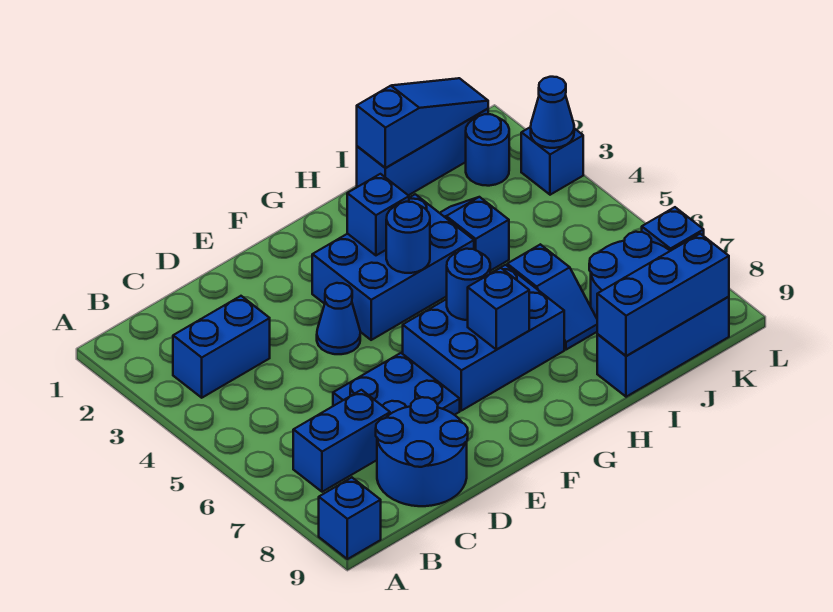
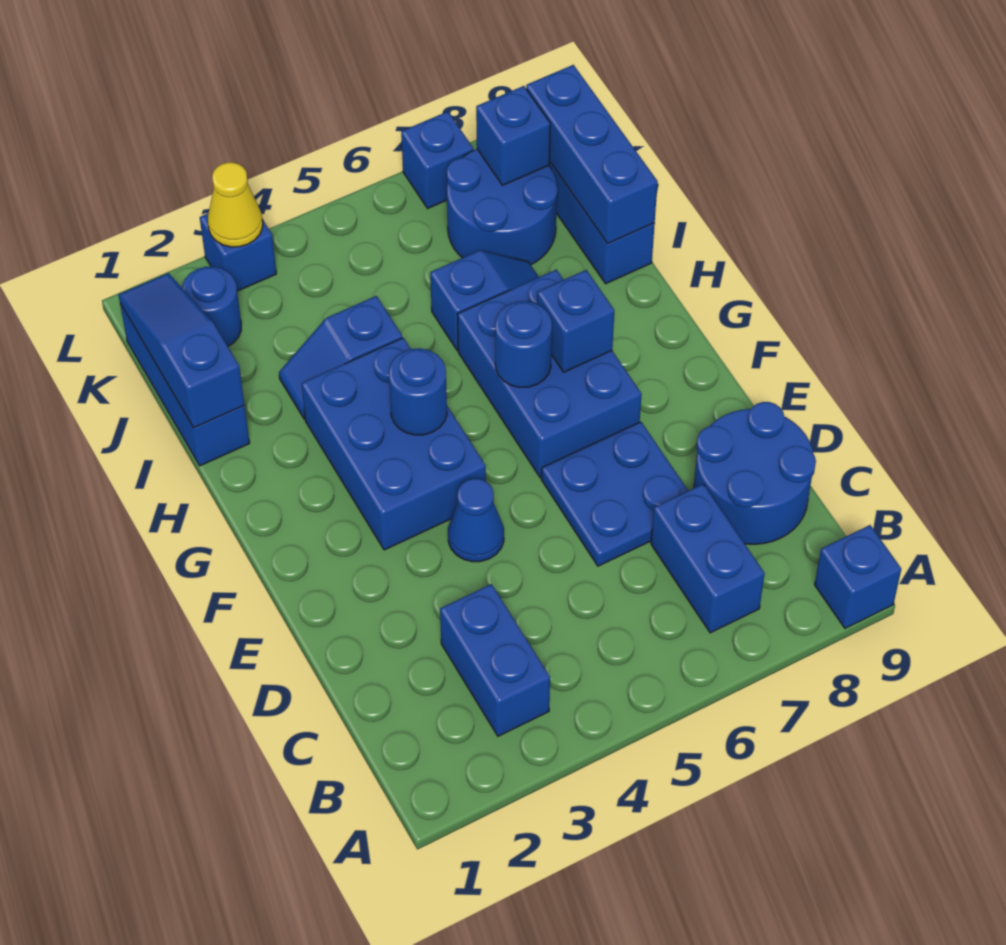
blue 1x1 brick [347,174,409,255] -> blue 1x1 brick moved to [476,86,550,185]
blue 1x1 cone [531,77,574,148] -> yellow 1x1 cone [208,162,263,247]

